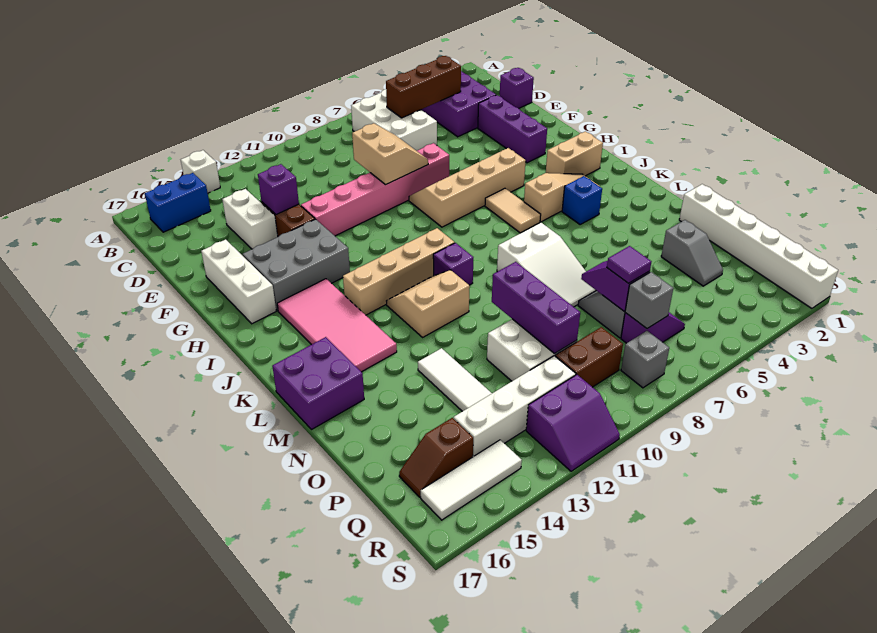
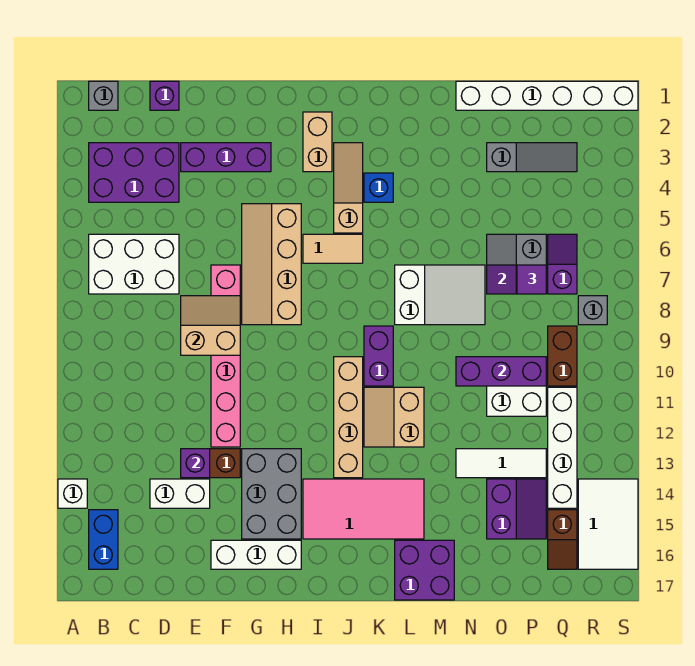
brown 1x3 brick [386,56,461,118] -> none
purple 1x1 brick [433,243,473,285] -> purple 1x2 brick [364,326,393,386]
grey 1x2 slope [661,220,723,286] -> grey 1x3 slope [487,143,577,172]
grey 1x1 brick [625,272,673,329] -> grey 1x1 brick moved to [89,81,118,110]
purple 2x2 slope [526,375,620,471] -> purple 2x2 slope moved to [487,479,546,539]
white 1x3 tile [421,440,522,520] -> white 2x3 tile [578,479,638,569]

